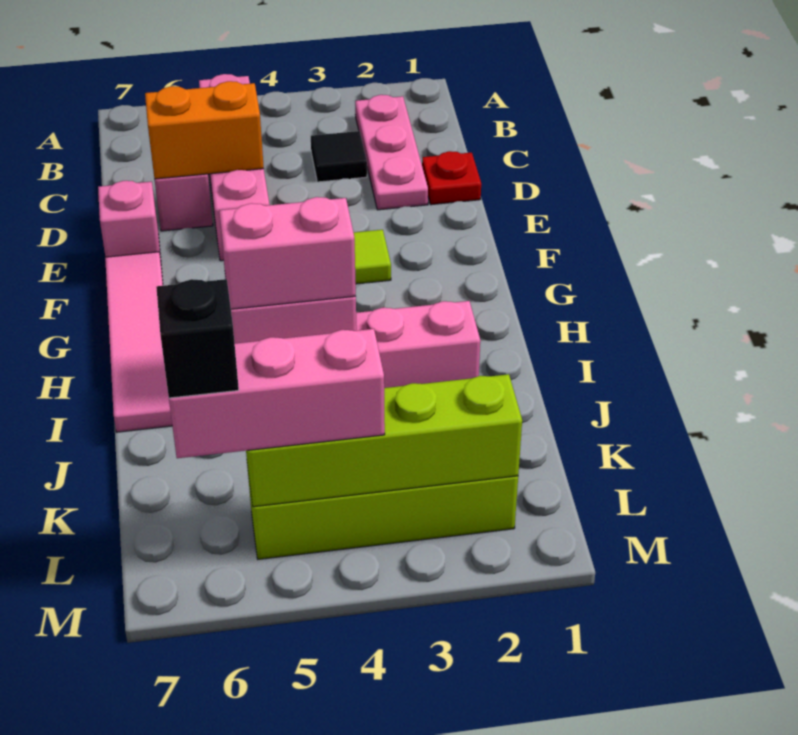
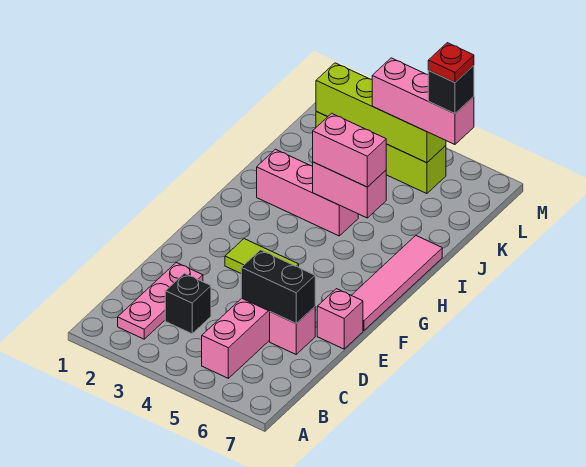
black 1x1 tile [311,131,367,182] -> black 1x1 brick [165,273,211,334]
red 1x1 plate [422,151,481,205] -> red 1x1 plate moved to [428,43,474,83]
orange 1x2 brick [145,81,264,179] -> black 1x2 brick [241,250,315,323]

